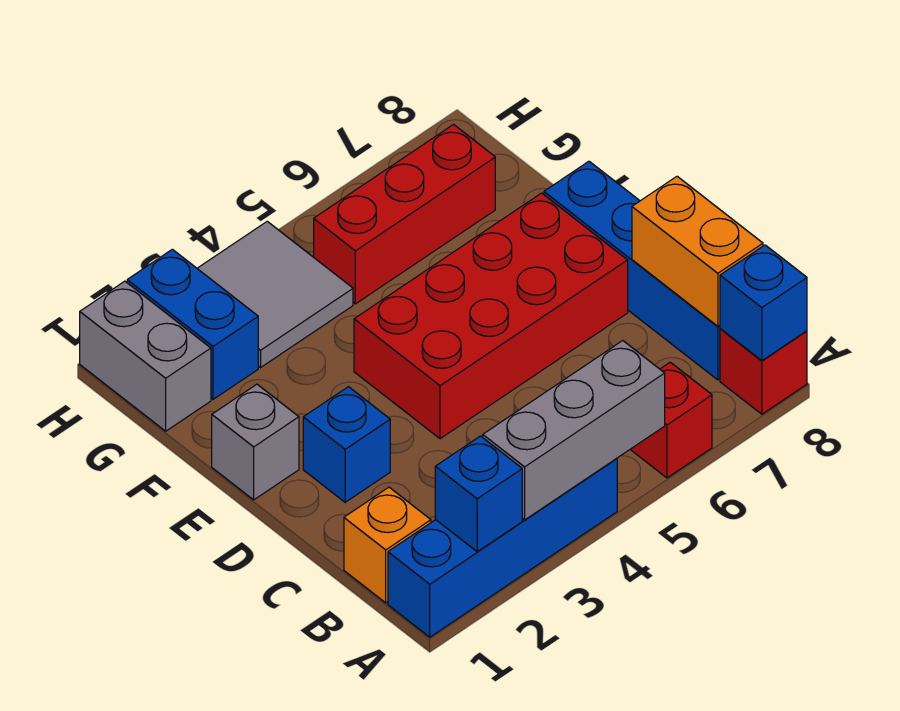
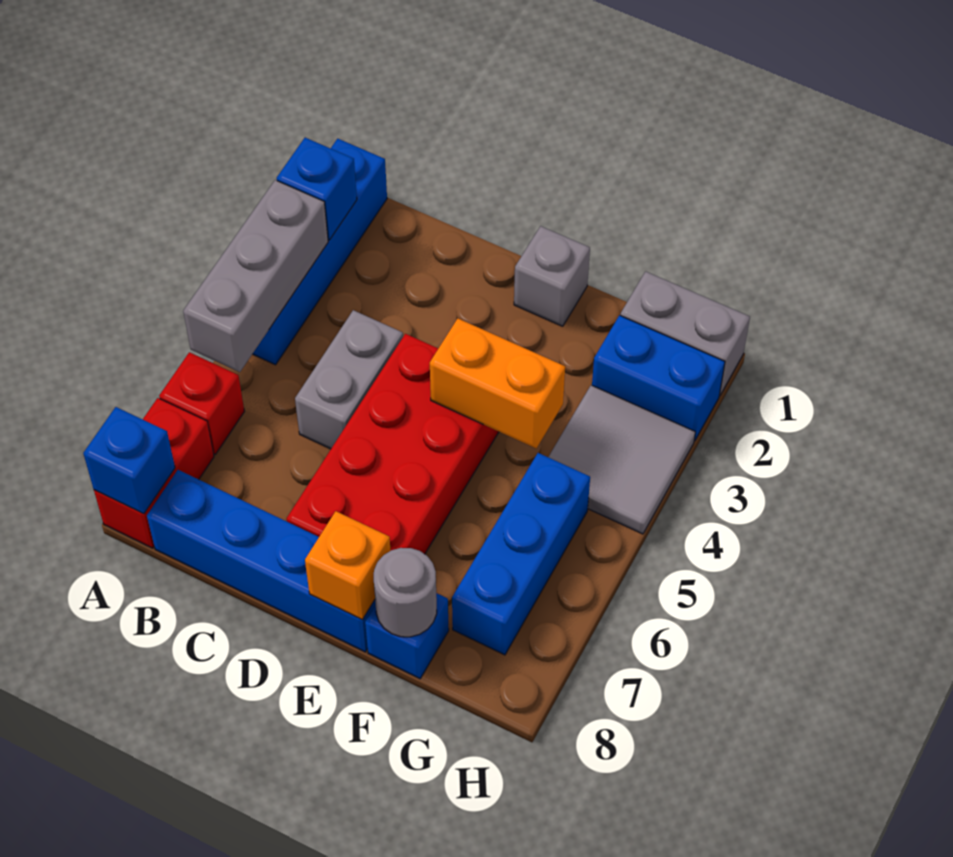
red 1x1 brick [720,329,807,414] -> red 1x2 brick [94,398,214,548]
orange 1x1 brick [344,487,431,603] -> orange 1x1 brick moved to [305,511,391,619]
orange 1x2 brick [632,176,763,326] -> orange 1x2 brick moved to [430,319,565,449]
none -> grey 1x2 brick [295,310,403,449]
blue 1x1 brick [303,387,390,502] -> blue 1x1 brick moved to [365,593,449,679]
none -> grey 1x1 round brick [374,548,437,637]
red 1x3 brick [314,124,495,304] -> blue 1x3 brick [452,453,590,655]

